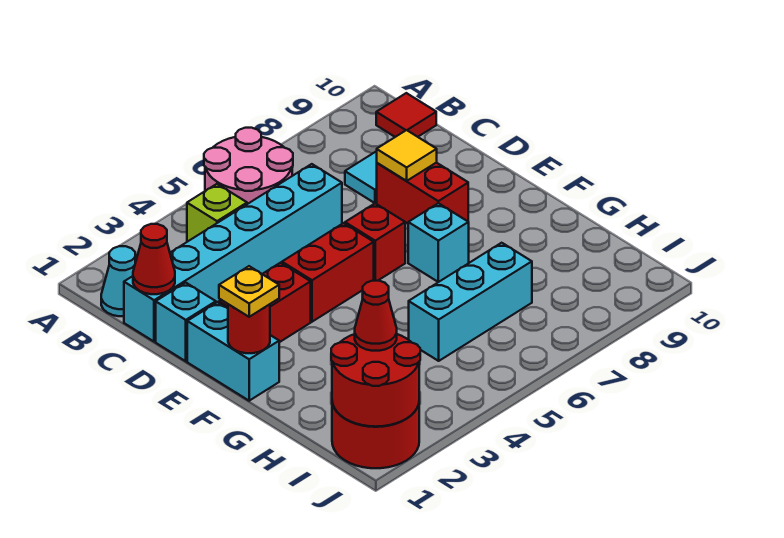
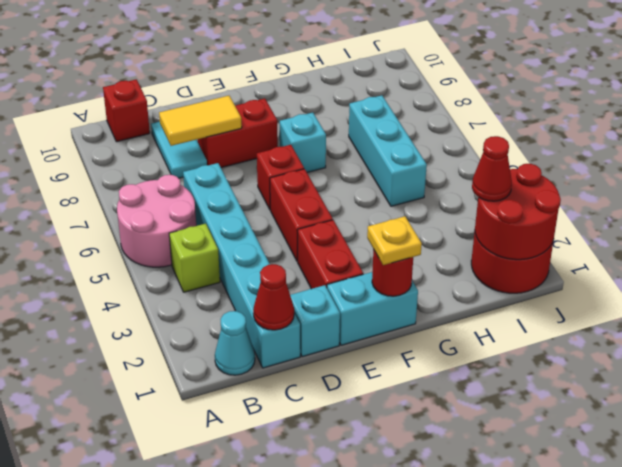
red 1x1 tile [376,93,436,137] -> red 1x1 brick [103,79,150,142]
yellow 1x1 tile [377,130,437,181] -> yellow 1x2 tile [159,96,242,146]

